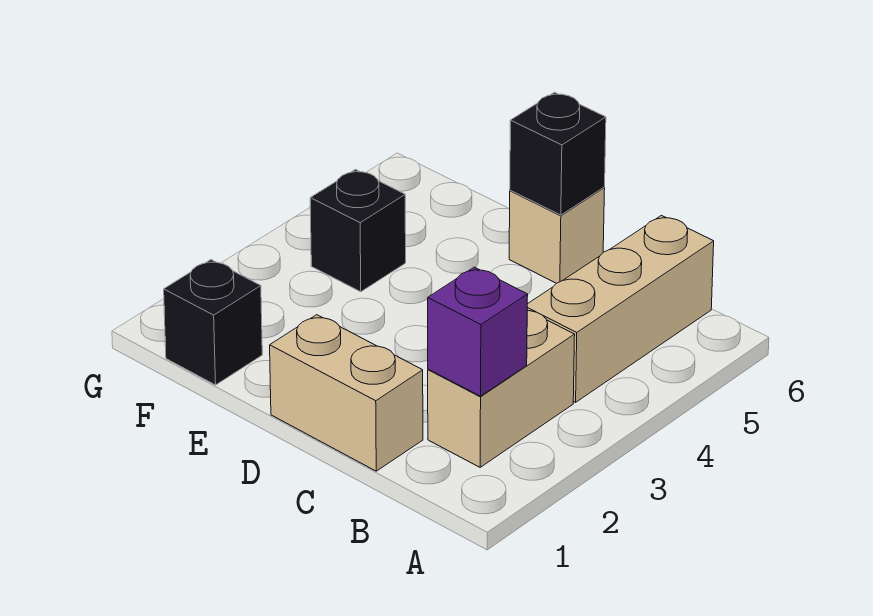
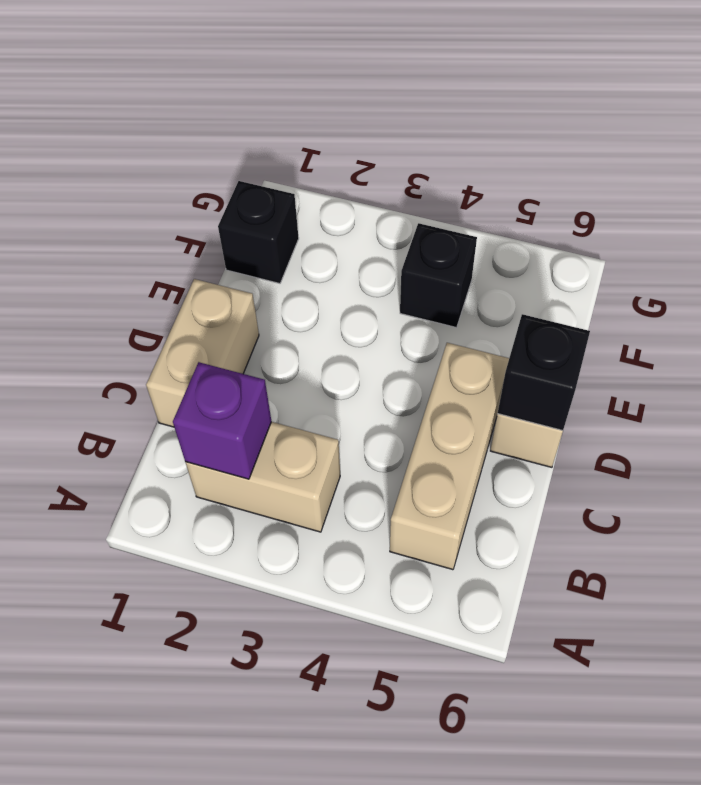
tan 1x3 brick [527,215,714,402] -> tan 1x3 brick turned to [390,343,509,570]

